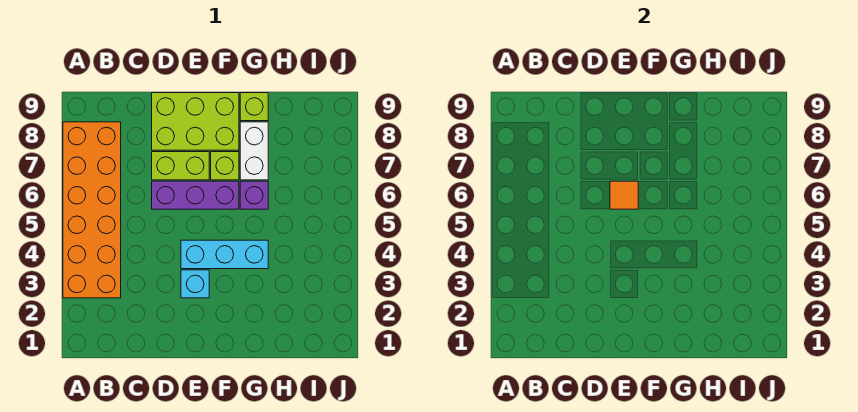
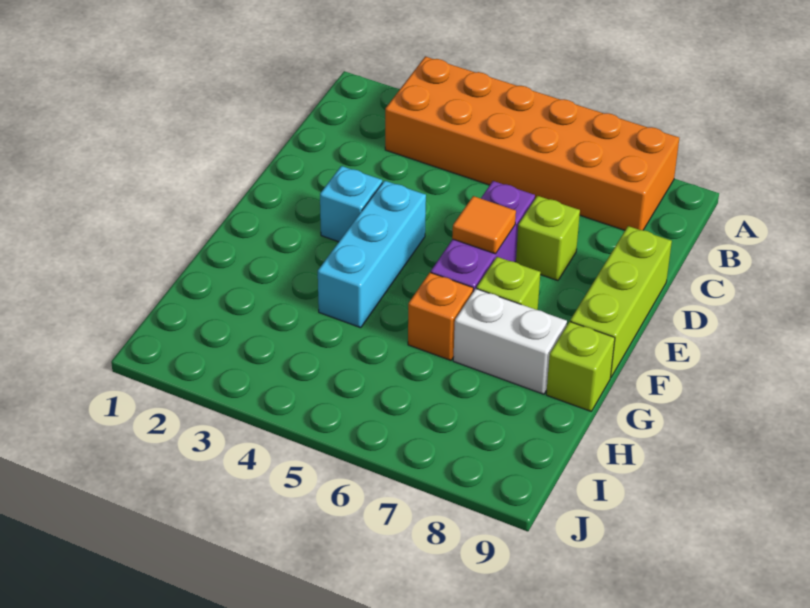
lime 1x2 brick [152,152,209,180] -> lime 1x1 brick [516,196,580,281]
lime 2x3 brick [152,93,239,150] -> lime 1x3 brick [570,226,672,377]
purple 1x1 brick [240,181,268,209] -> orange 1x1 brick [408,272,473,360]

